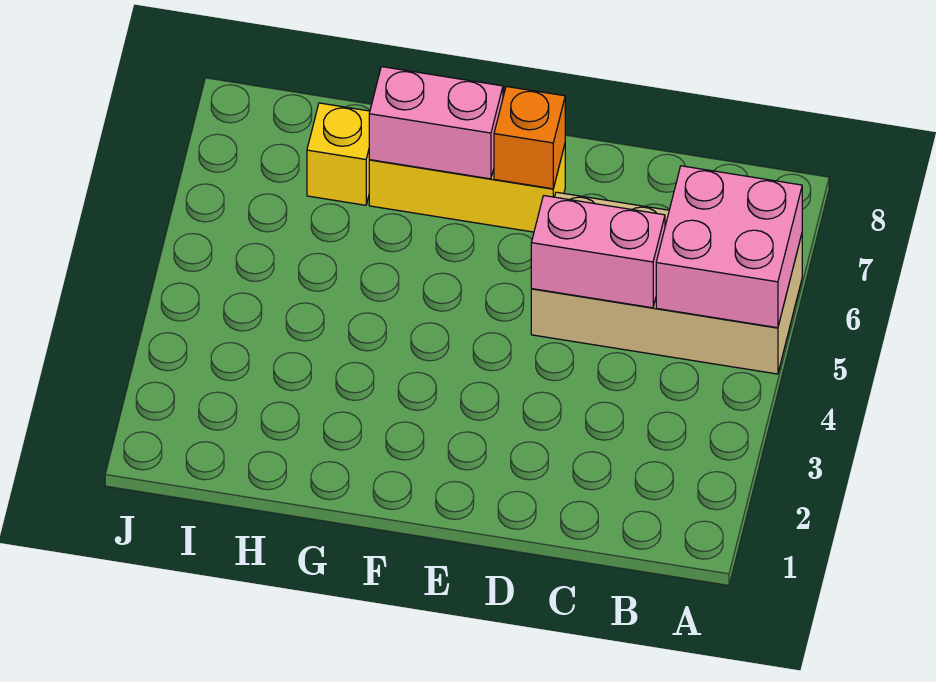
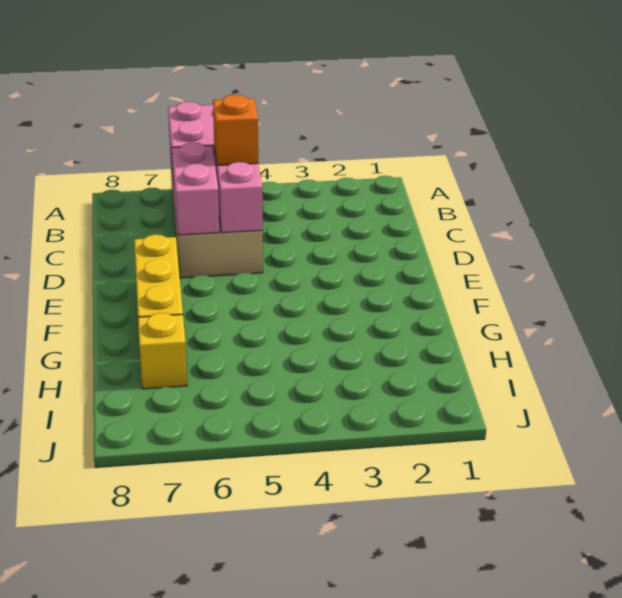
orange 1x1 brick [494,86,565,189] -> orange 1x1 brick moved to [213,95,258,165]
pink 1x2 brick [369,67,503,179] -> pink 1x2 brick moved to [172,142,219,235]

